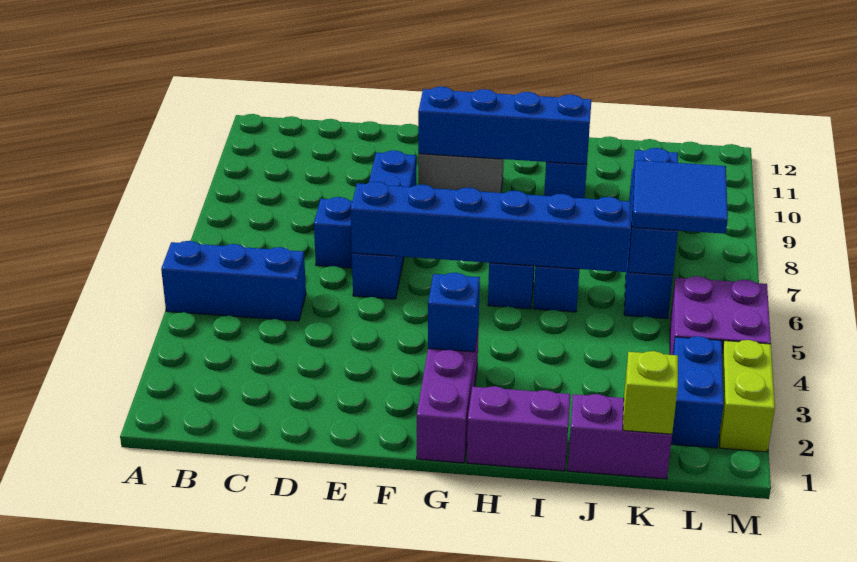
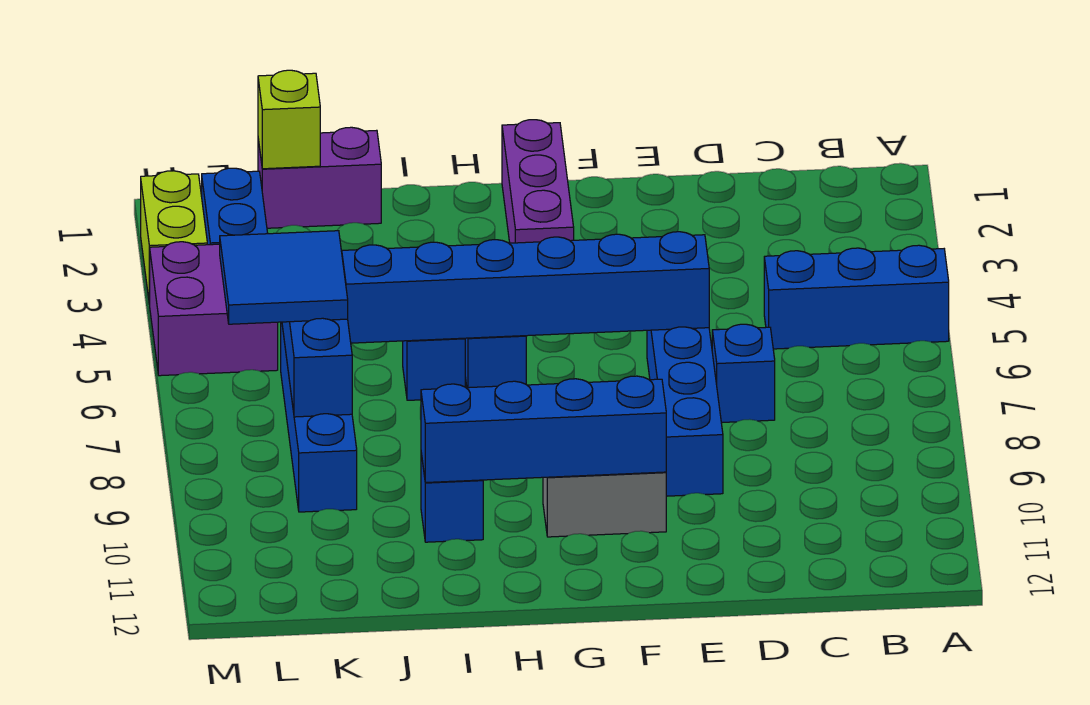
blue 1x1 brick [428,273,480,352] -> none
purple 1x2 brick [467,386,571,471] -> none

